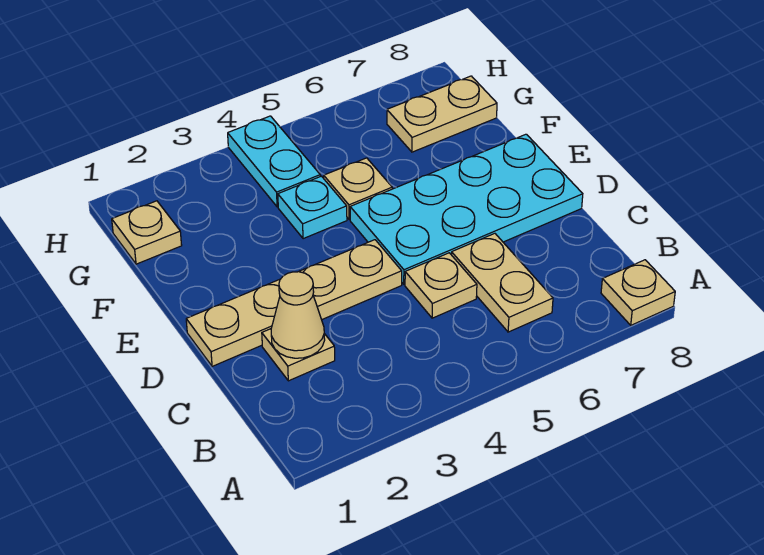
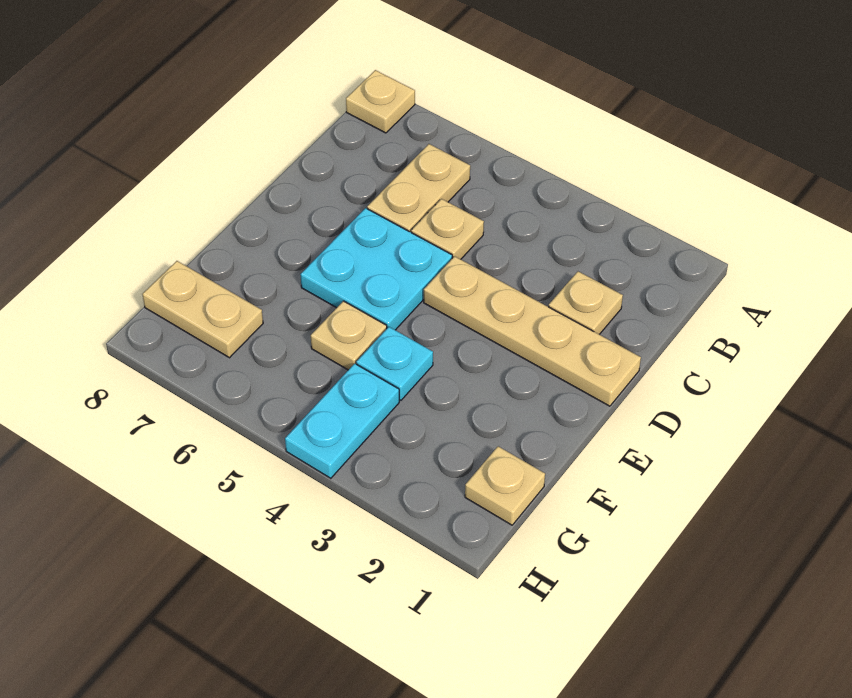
tan 1x1 cone [271,272,325,358] -> none
cyan 2x4 plate [350,134,583,284] -> cyan 2x2 plate [300,208,452,330]

